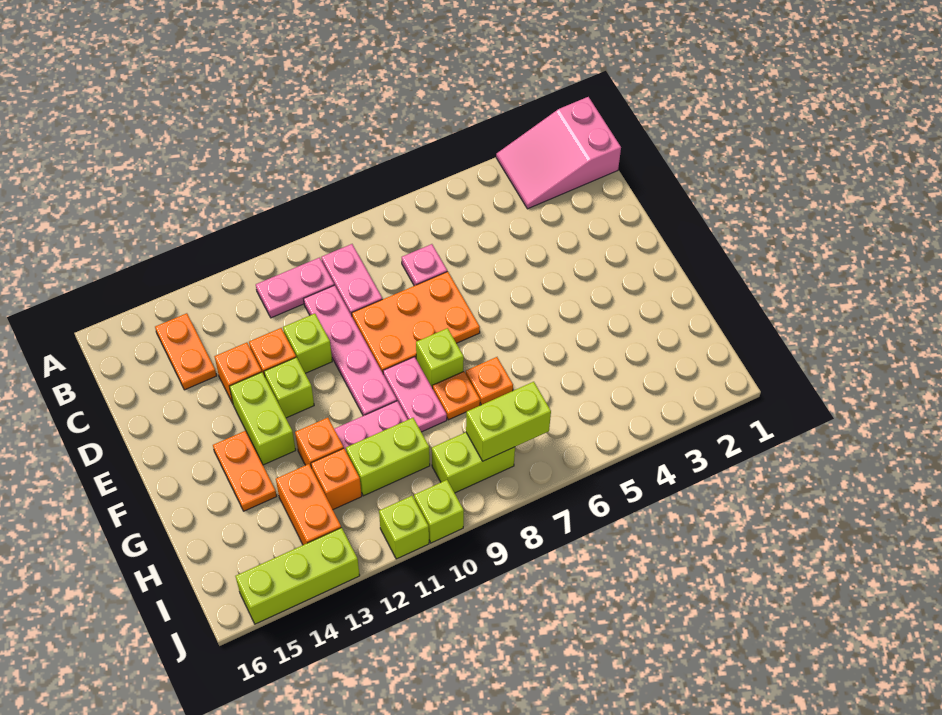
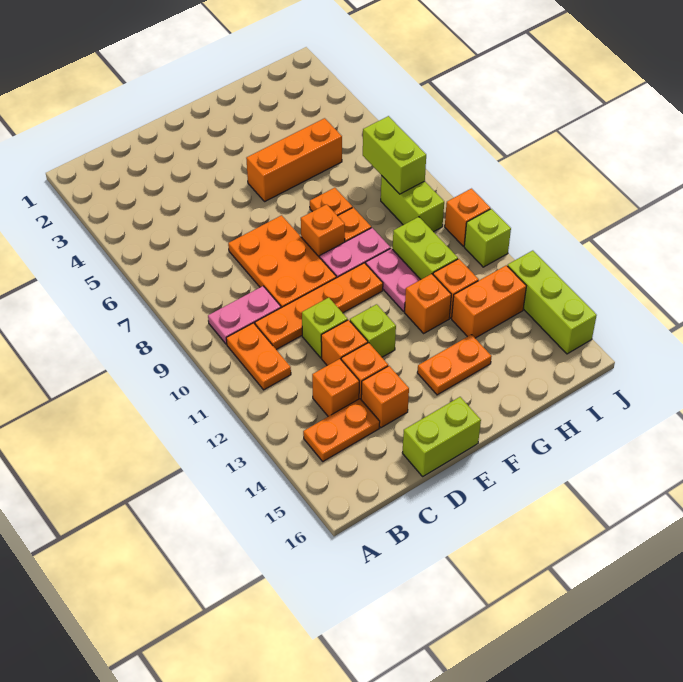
pink 2x3 slope [496,97,621,209] -> none
pink 1x2 plate [256,258,334,318] -> orange 1x2 plate [226,323,291,390]
pink 1x1 plate [402,244,447,286] -> none
pink 1x4 plate [304,285,397,416] -> orange 1x4 plate [255,263,383,350]
none -> orange 1x1 brick [312,359,359,417]
none -> orange 1x1 brick [361,366,409,428]
lime 1x2 brick [229,372,296,465] -> lime 1x2 brick moved to [402,397,481,476]
none -> orange 1x3 brick [246,118,342,201]
lime 1x1 brick [416,328,464,388] -> orange 1x1 brick [301,204,345,257]
lime 1x1 brick [414,480,464,543] -> orange 1x1 brick [445,189,491,246]

